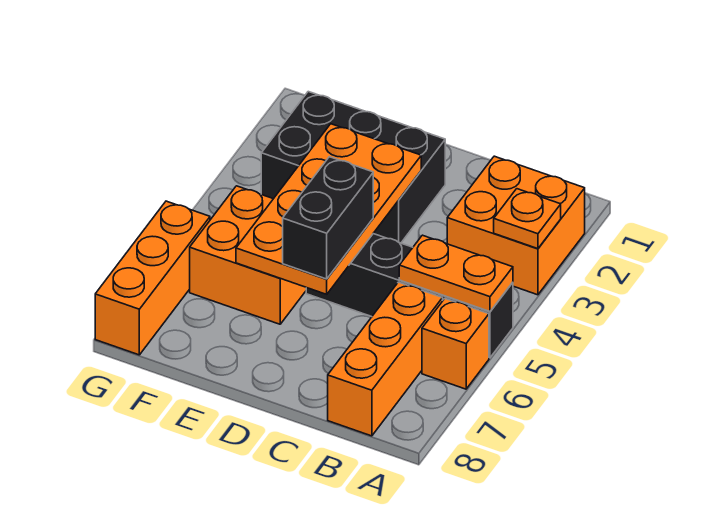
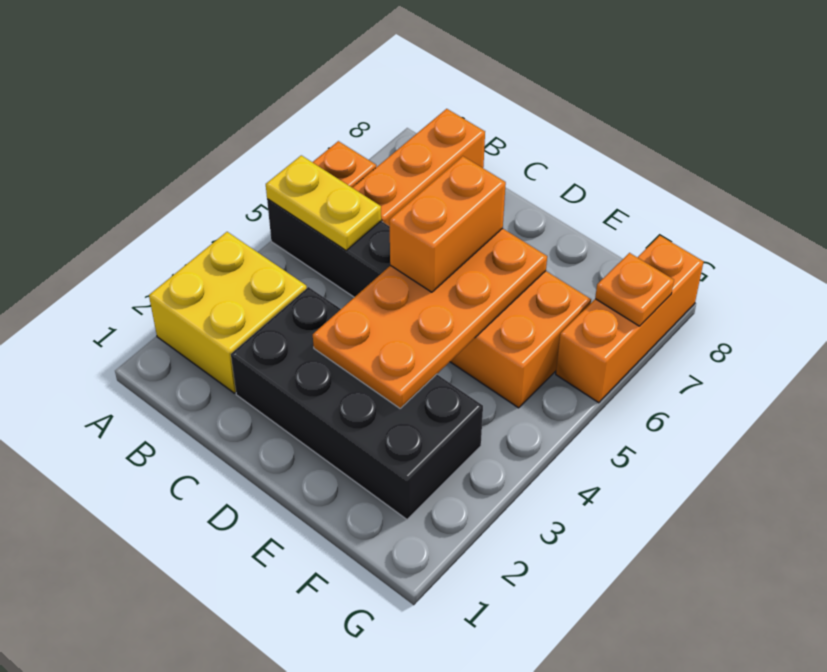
orange 2x2 brick [447,156,585,295] -> yellow 2x2 brick [149,232,307,393]
orange 1x1 plate [494,189,561,249] -> orange 1x1 plate moved to [595,253,674,326]
orange 1x2 plate [399,235,513,311] -> yellow 1x2 plate [266,155,381,250]
black 2x3 brick [261,92,445,243] -> black 2x4 brick [231,287,483,519]
black 1x2 brick [283,157,373,279] -> orange 1x2 brick [389,156,506,292]

